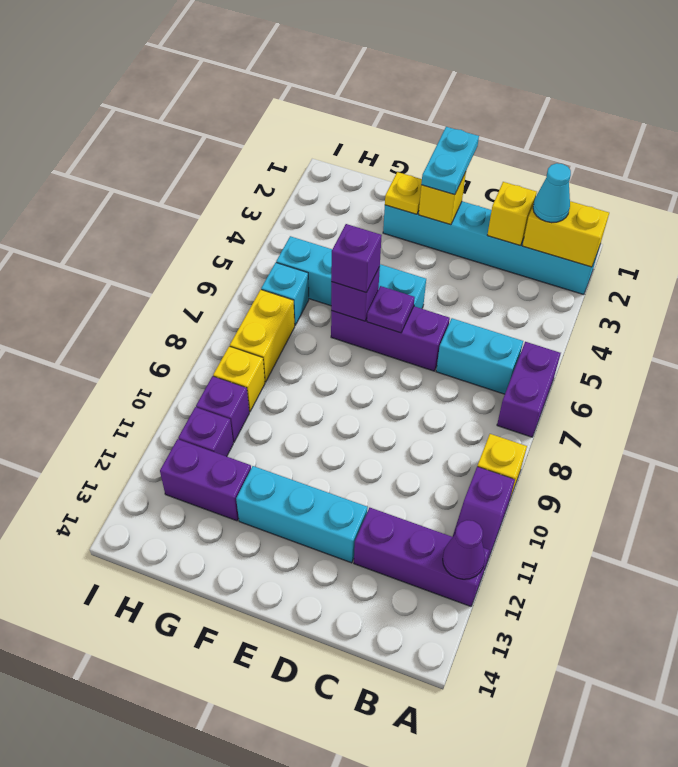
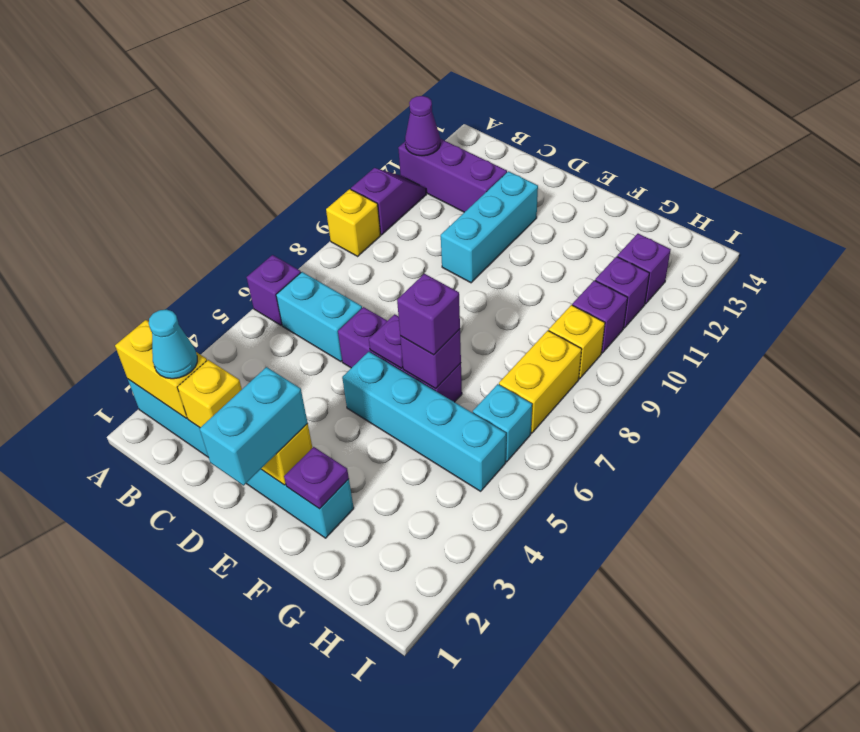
purple 1x2 brick [497,342,561,437] -> purple 1x1 brick [247,255,301,325]
cyan 1x3 brick [236,466,368,563] -> cyan 1x3 brick turned to [441,171,538,283]
cyan 1x2 plate [421,127,479,195] -> cyan 1x2 brick [199,367,308,485]
yellow 1x1 plate [385,172,422,214] -> purple 1x1 plate [284,447,349,509]
purple 1x2 brick [160,439,251,521] -> purple 1x1 brick [617,234,671,304]

